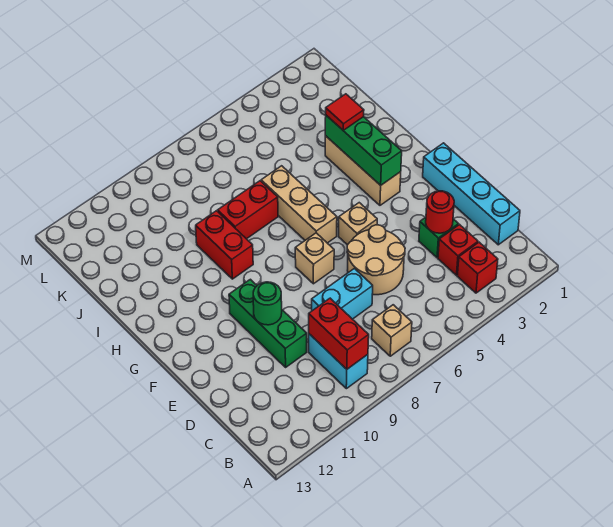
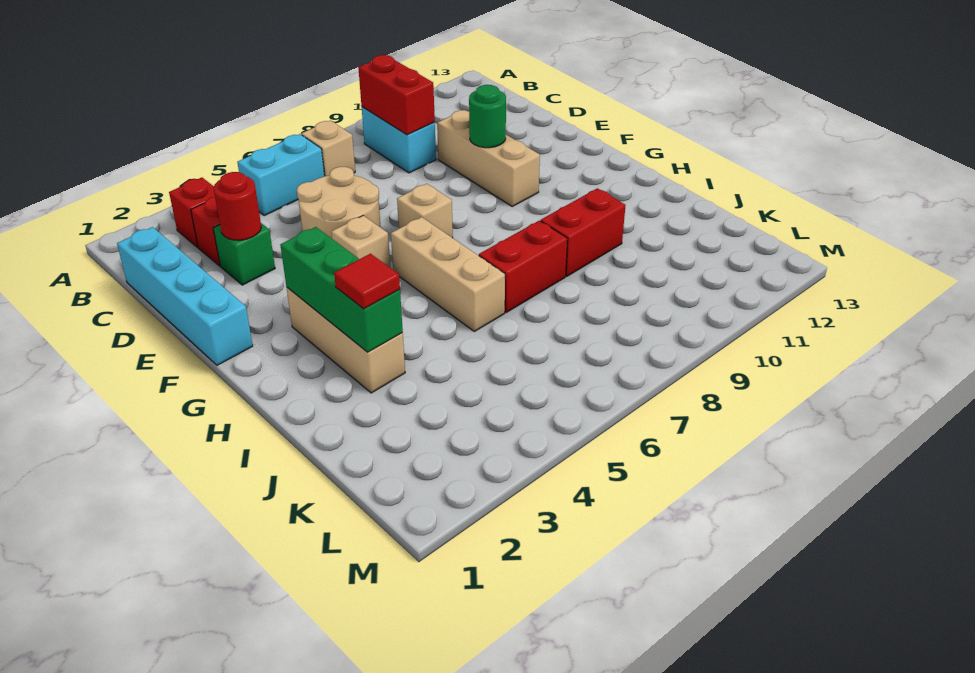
cyan 1x2 brick [312,268,373,319] -> cyan 1x2 brick moved to [237,134,324,216]
green 1x3 brick [229,279,307,367] -> tan 1x3 brick [437,110,540,206]
red 1x2 brick [196,211,253,279] -> red 1x2 brick turned to [541,188,626,276]

